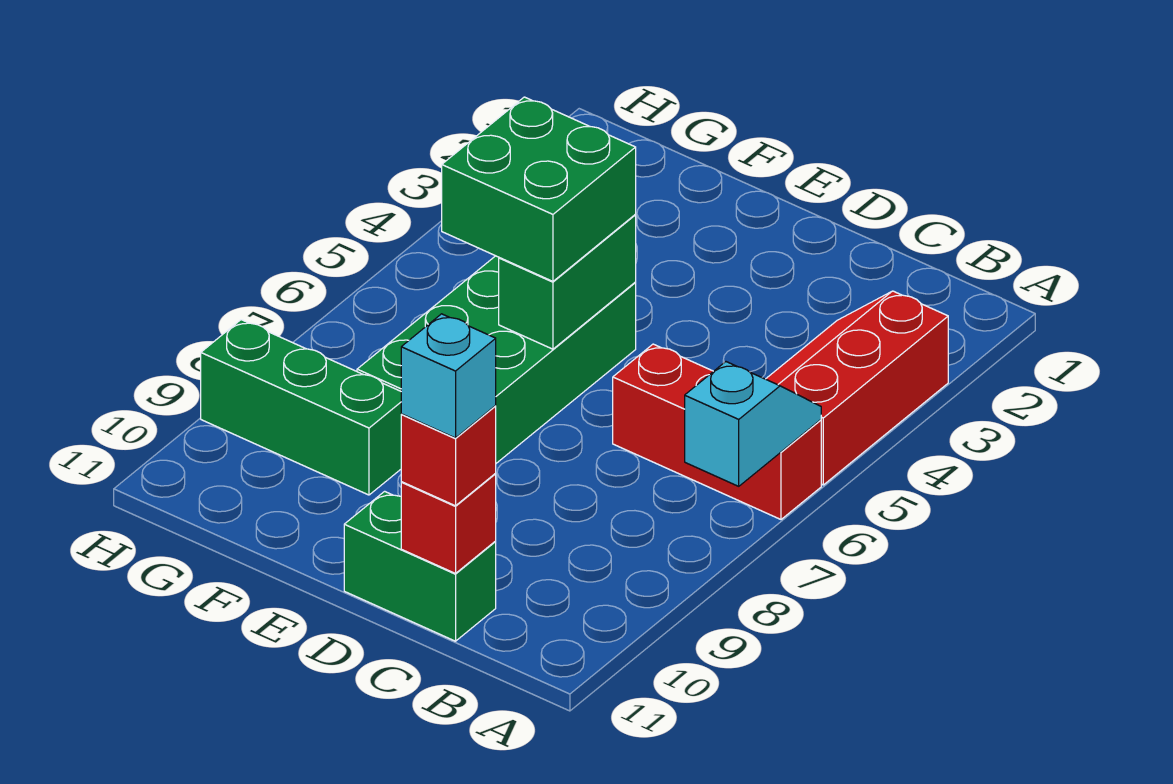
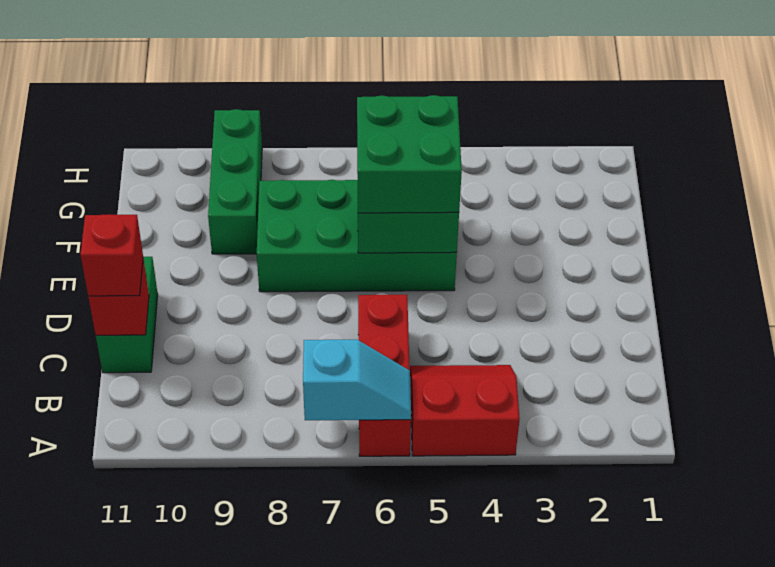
red 2x3 slope [766,291,948,485] -> red 2x2 slope [410,365,520,456]
cyan 1x1 brick [401,314,496,438] -> none

